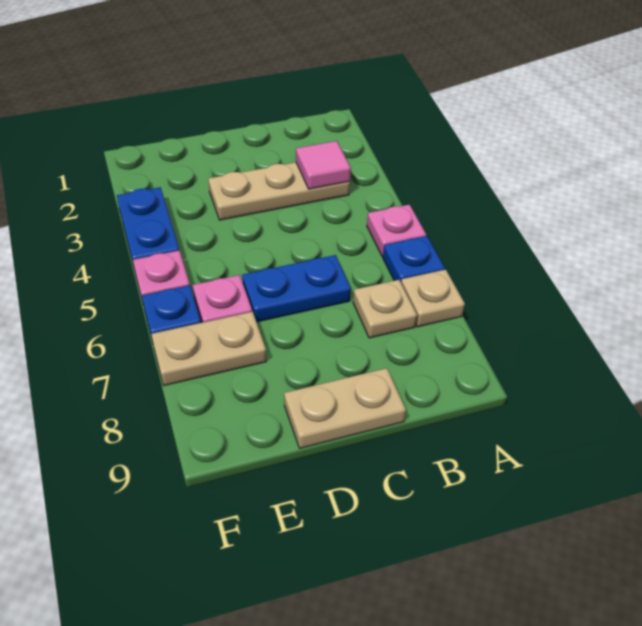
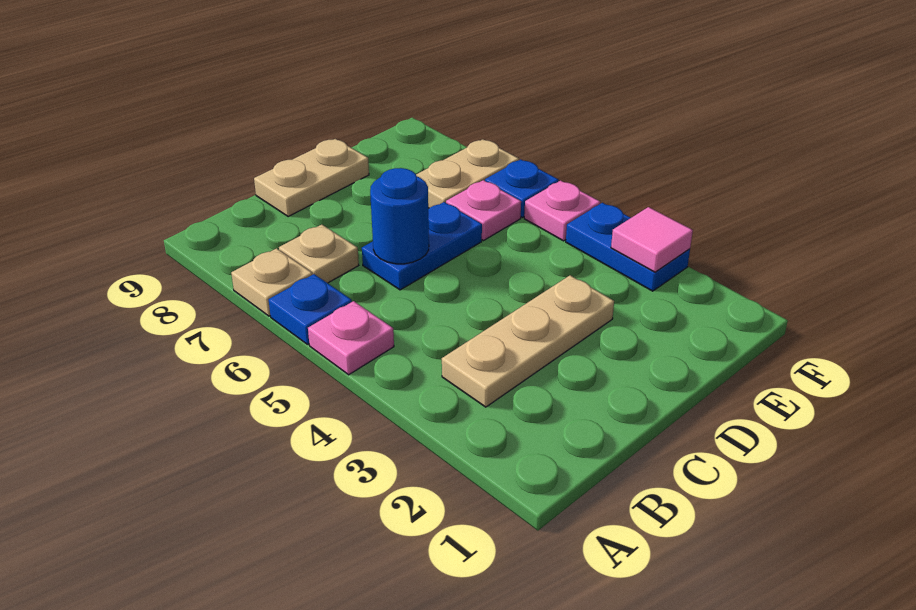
pink 1x1 tile [296,141,351,189] -> pink 1x1 tile moved to [611,207,693,272]
none -> blue 1x1 round brick [370,168,429,264]

